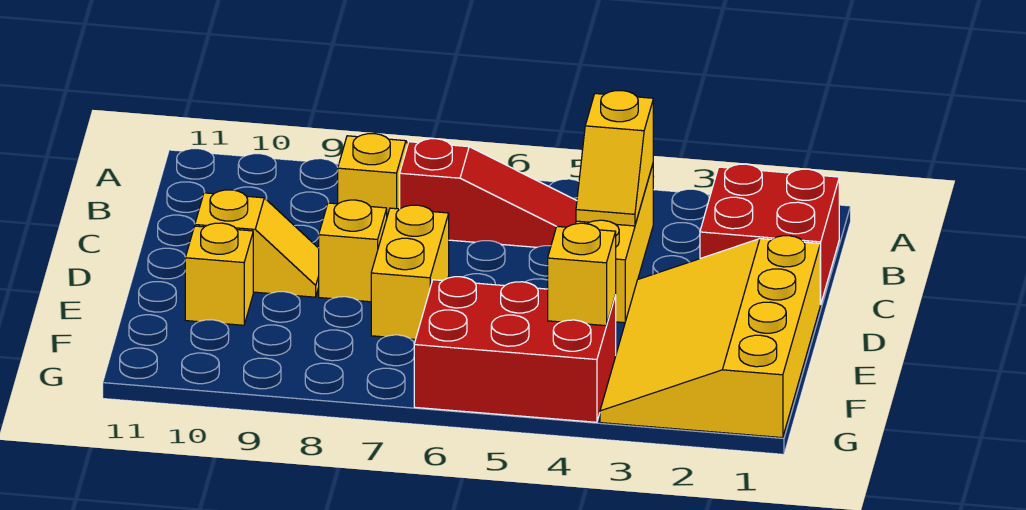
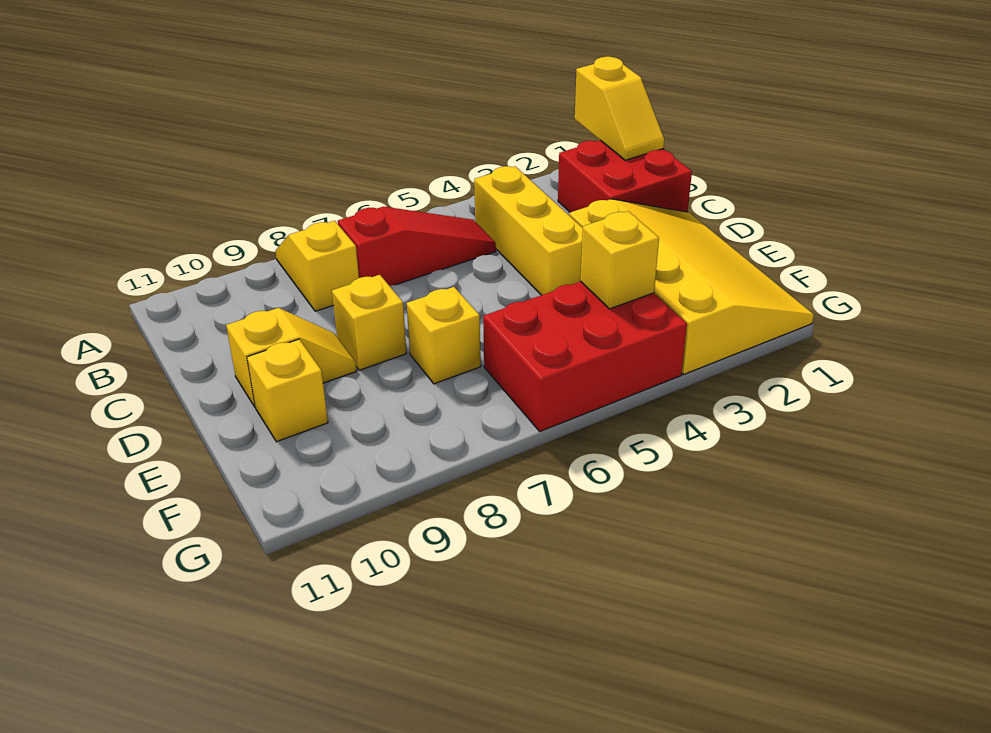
yellow 1x2 slope [576,91,653,226] -> yellow 1x2 slope moved to [575,57,664,160]
yellow 3x4 slope [600,236,821,438] -> yellow 3x4 slope turned to [569,199,814,374]
yellow 1x2 brick [371,205,449,339] -> yellow 1x1 brick [407,287,481,384]

